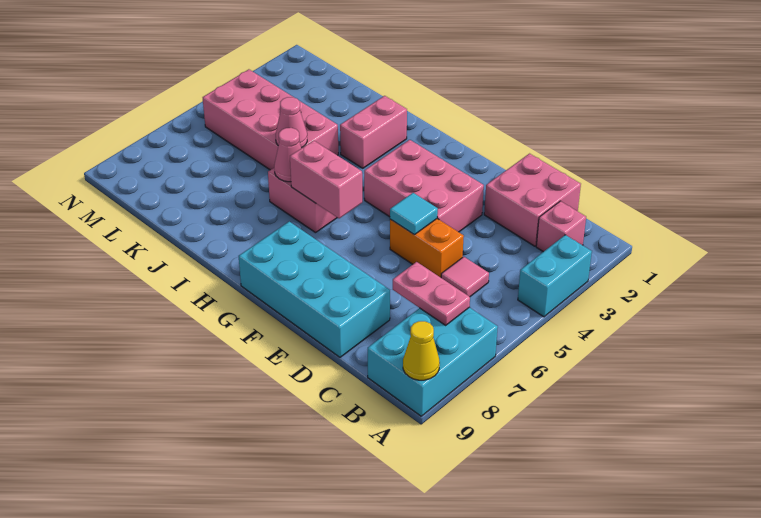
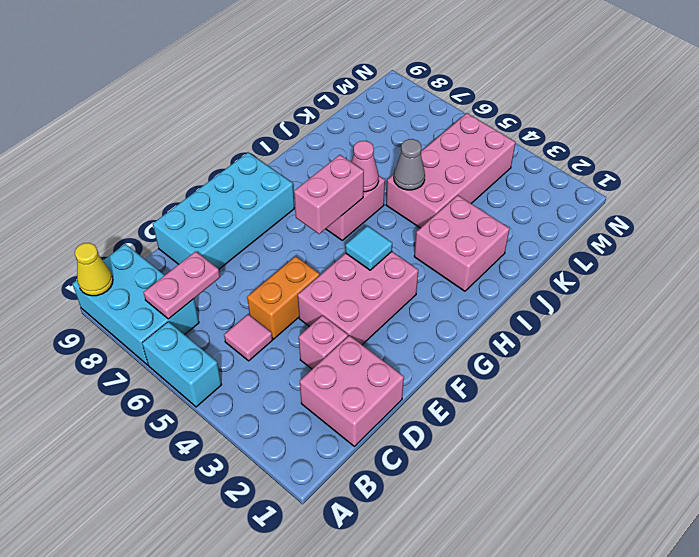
cyan 1x2 brick [518,235,592,317] -> cyan 1x2 brick moved to [142,322,222,407]
pink 1x1 brick [536,201,586,252] -> pink 1x1 brick moved to [299,315,348,369]
cyan 1x1 tile [390,193,438,235] -> cyan 1x1 tile moved to [346,226,392,270]
pink 1x2 brick [340,96,407,168] -> pink 2x2 brick [414,195,510,291]
pink 1x1 cone [276,97,307,148] -> grey 1x1 cone [394,139,425,190]

